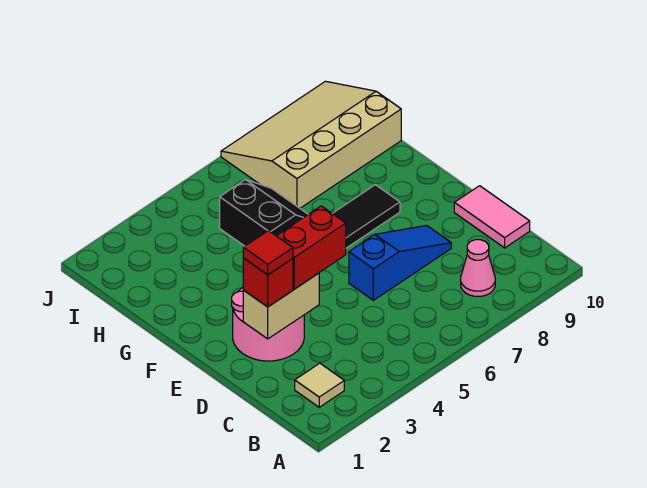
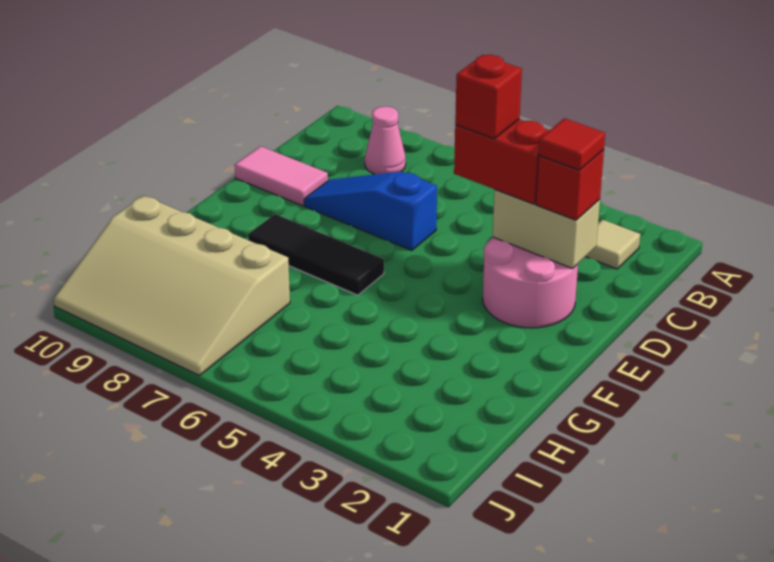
pink 1x2 tile [454,186,530,248] -> pink 1x2 tile turned to [235,146,328,206]
none -> red 1x1 brick [455,55,522,139]
black 2x2 slope [220,180,308,246] -> none

